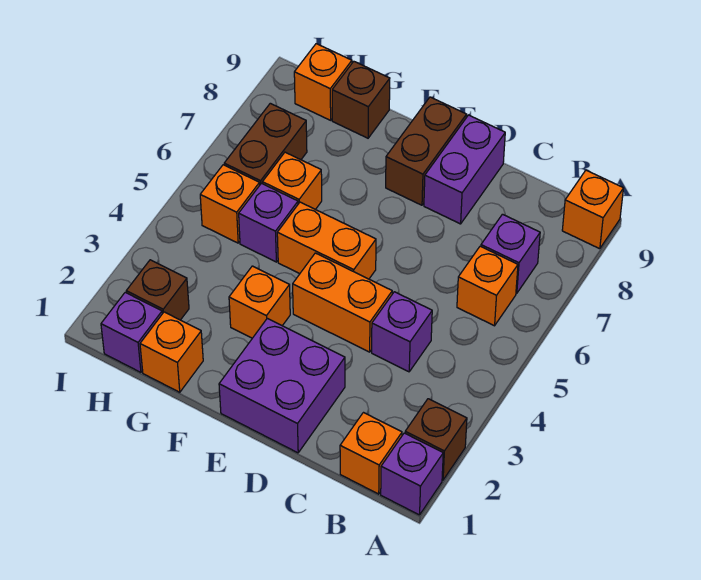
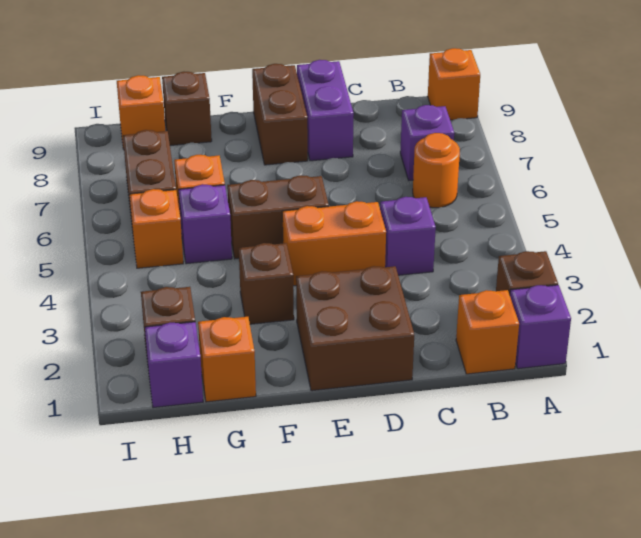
orange 1x1 brick [457,246,518,326] -> orange 1x1 round brick [413,133,460,208]
purple 2x2 brick [219,318,345,453] -> brown 2x2 brick [296,266,414,391]
orange 1x2 brick [277,202,376,279] -> brown 1x2 brick [227,175,329,259]
orange 1x1 brick [229,266,290,338] -> brown 1x1 brick [239,243,294,324]

